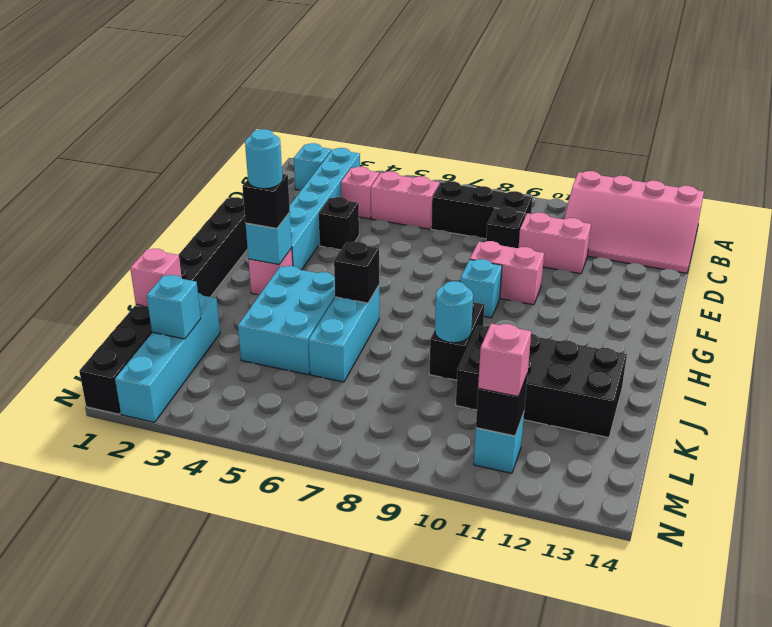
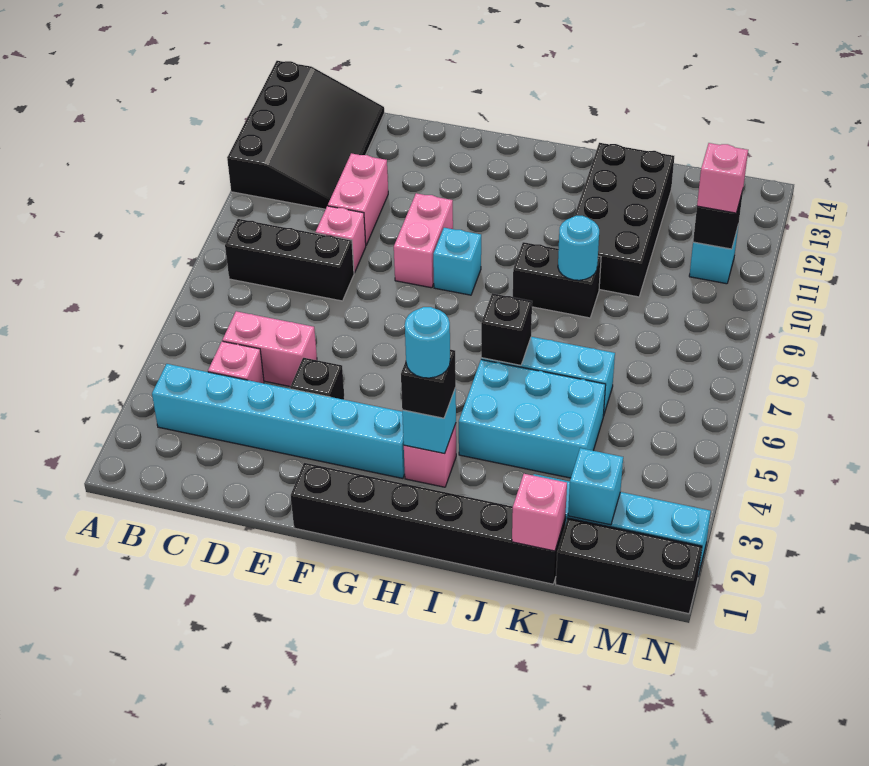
pink 3x4 slope [564,171,704,273] -> black 3x4 slope [227,61,384,209]
cyan 1x1 brick [294,143,331,190] -> none
pink 1x2 brick [371,171,439,229] -> pink 1x2 brick turned to [222,311,317,386]
black 1x3 brick [431,181,533,239] -> black 1x3 brick turned to [225,219,354,301]
black 1x1 brick [486,207,525,248] -> pink 1x1 brick [315,206,366,273]

